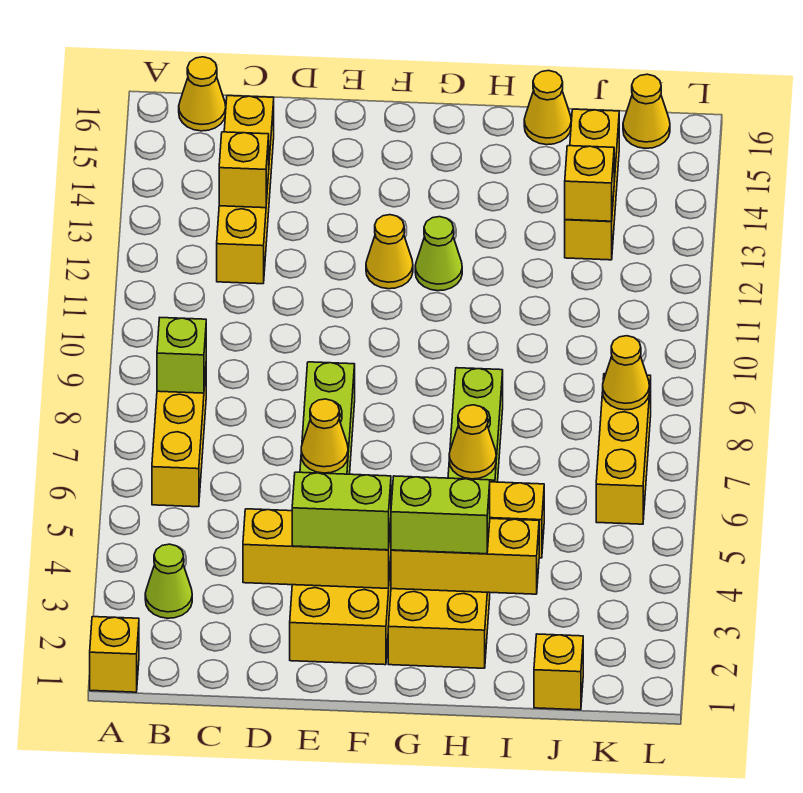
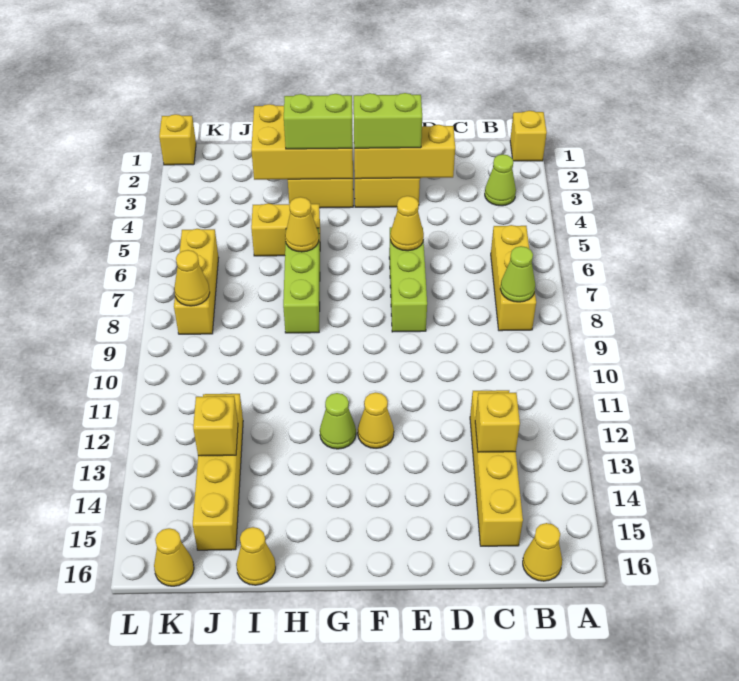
lime 1x1 brick [157,318,206,393] -> lime 1x1 cone [500,246,535,302]
yellow 1x3 brick [391,519,539,594] -> yellow 2x3 brick [251,104,353,180]
yellow 1x1 brick [534,634,583,710] -> yellow 1x1 brick moved to [159,114,196,165]
yellow 1x3 brick [565,109,619,260] -> yellow 1x4 brick [193,394,243,550]

